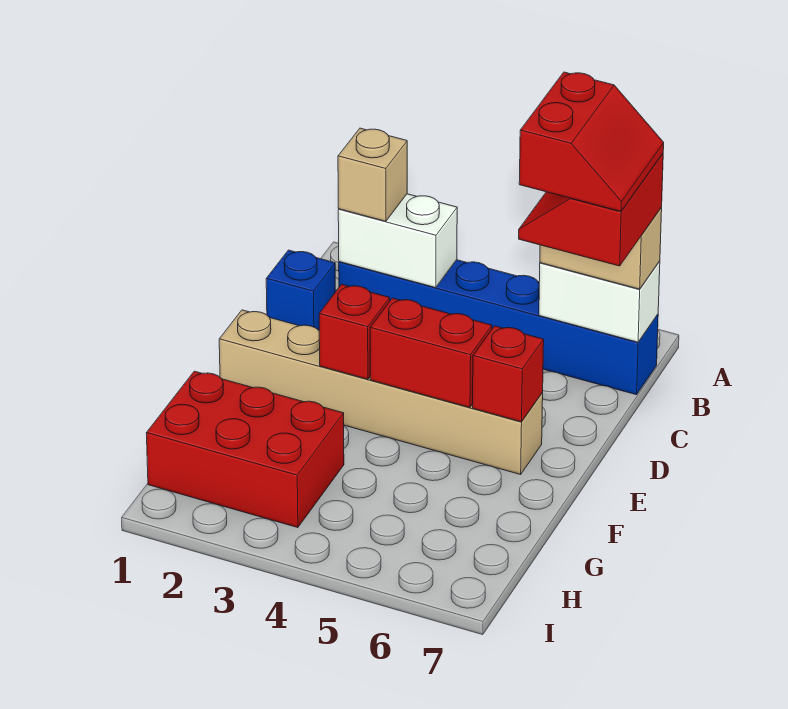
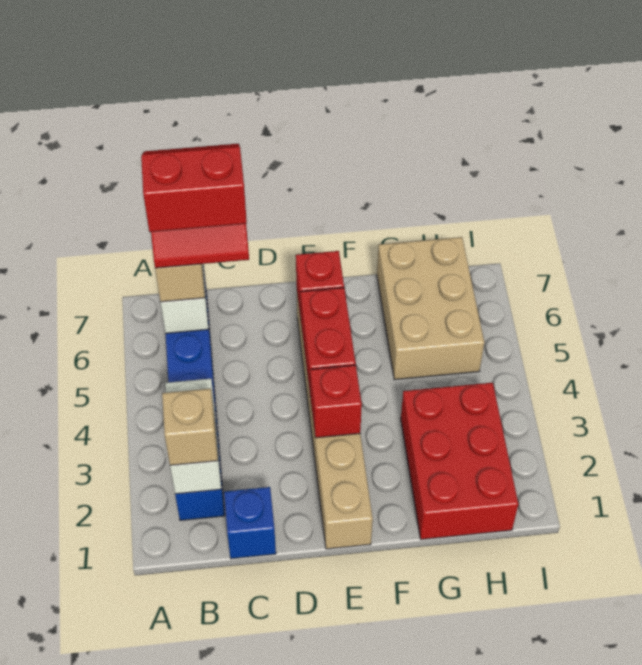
none -> tan 2x3 brick [377,237,484,380]

